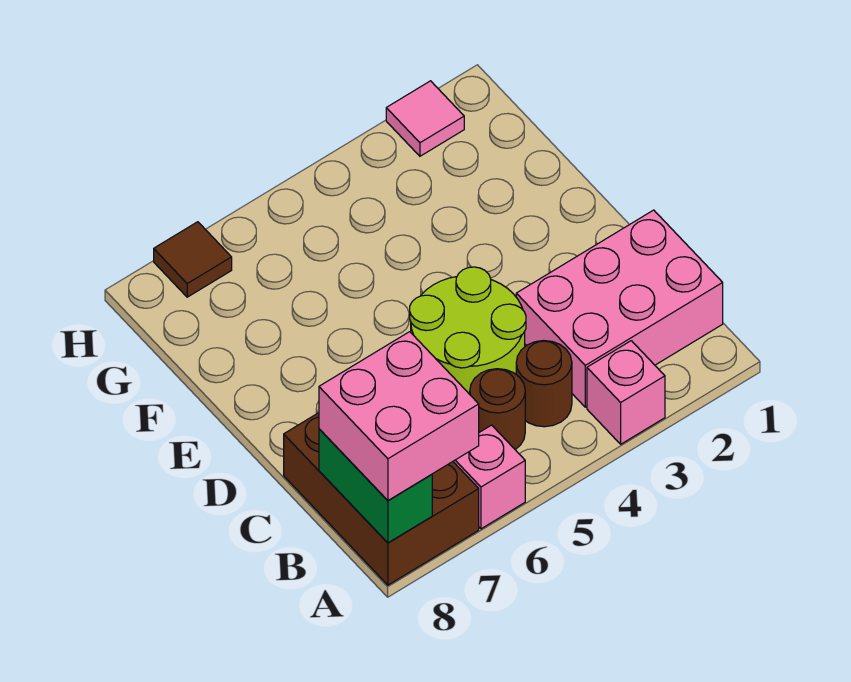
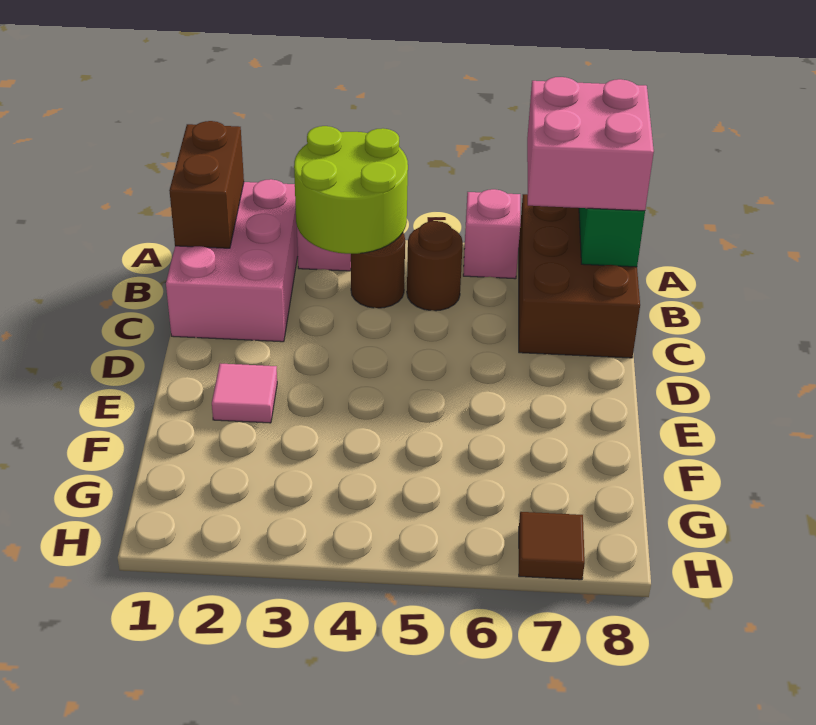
none -> brown 1x2 brick [169,121,244,248]
pink 2x3 brick [516,210,723,407] -> pink 2x3 brick turned to [166,179,298,342]
lime 2x2 round brick [410,267,526,394] -> lime 2x2 round brick moved to [294,126,408,254]
pink 1x1 tile [386,81,464,156] -> pink 1x1 tile moved to [212,363,277,423]

